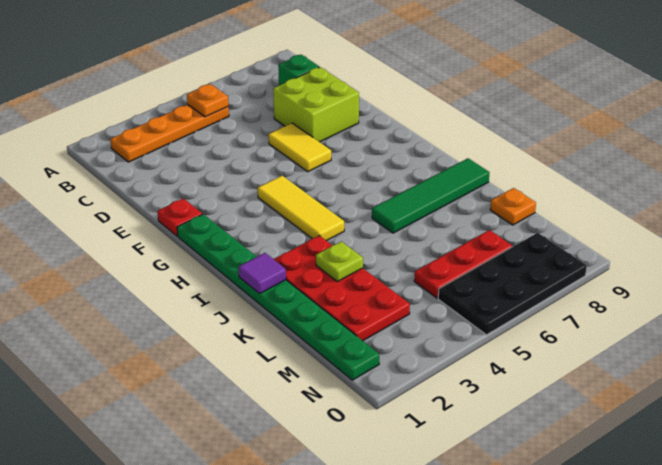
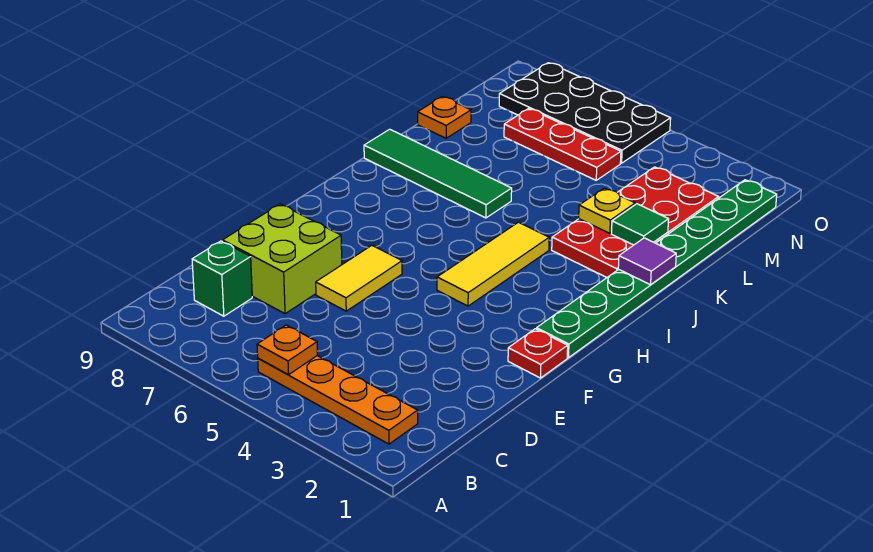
none -> green 1x1 tile [612,204,669,245]
lime 1x1 plate [316,241,363,282] -> yellow 1x1 plate [579,188,635,233]

